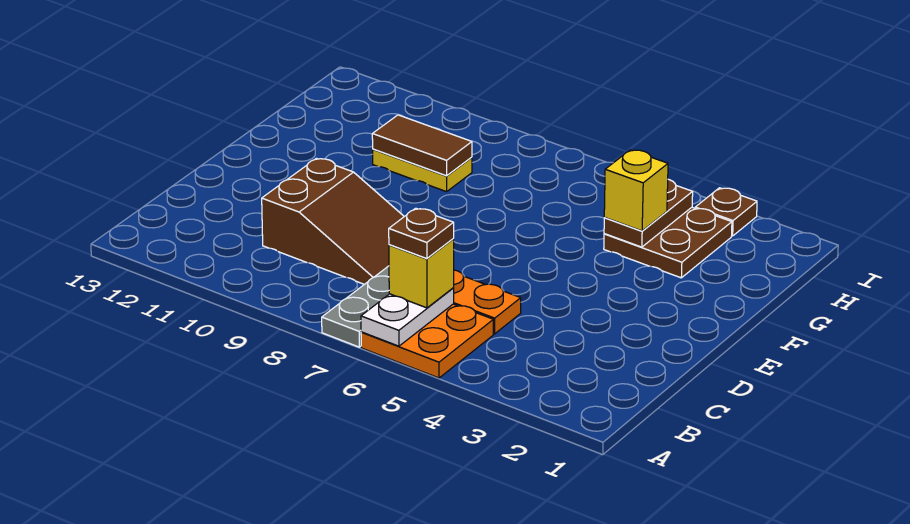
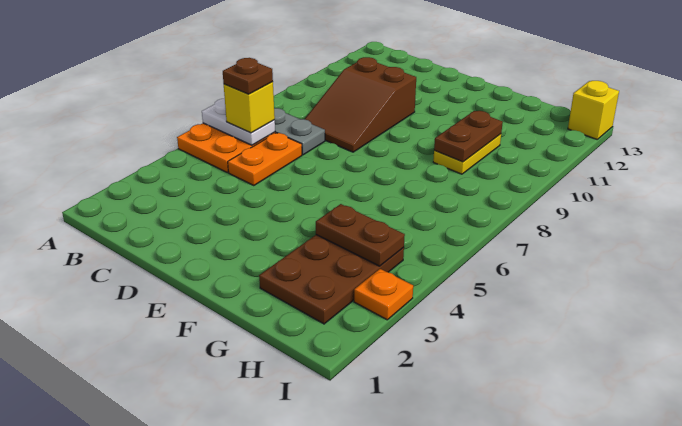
brown 2x2 plate [604,207,732,278] -> brown 2x3 plate [259,235,404,324]
yellow 1x1 brick [604,150,668,231] -> yellow 1x1 brick moved to [568,81,619,139]
brown 1x2 tile [372,115,472,176] -> brown 1x2 plate [434,111,503,162]
brown 1x1 plate [695,188,757,236] -> orange 1x1 plate [354,269,413,320]

